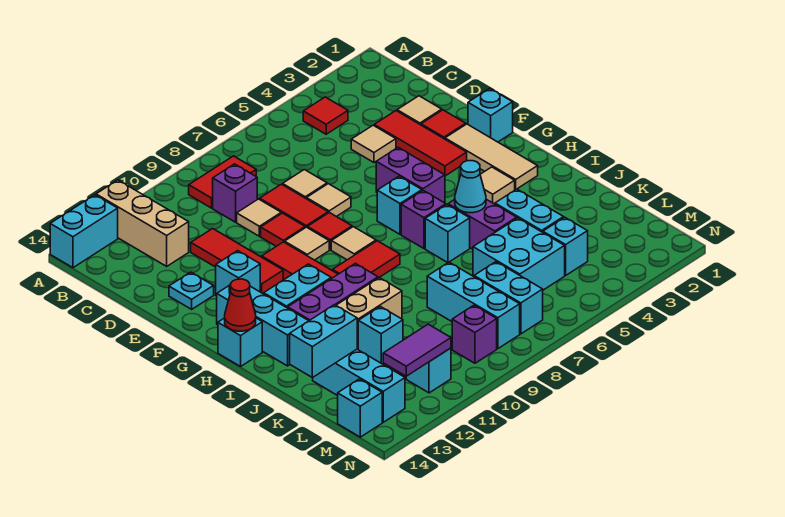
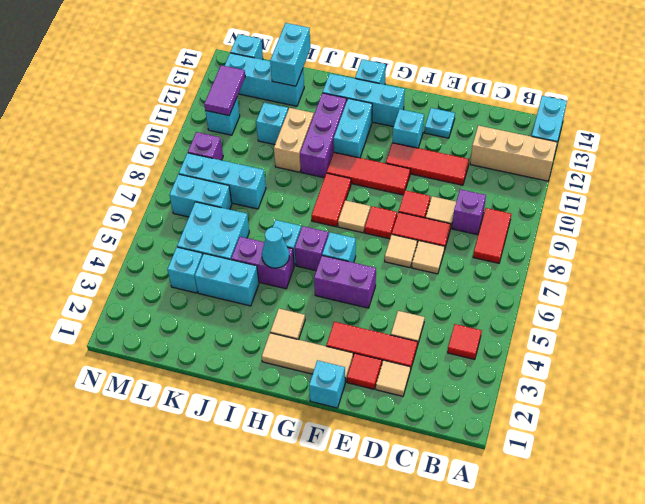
tan 1x1 tile [285,227,329,260] -> none
red 1x1 cone [225,279,256,331] -> none

